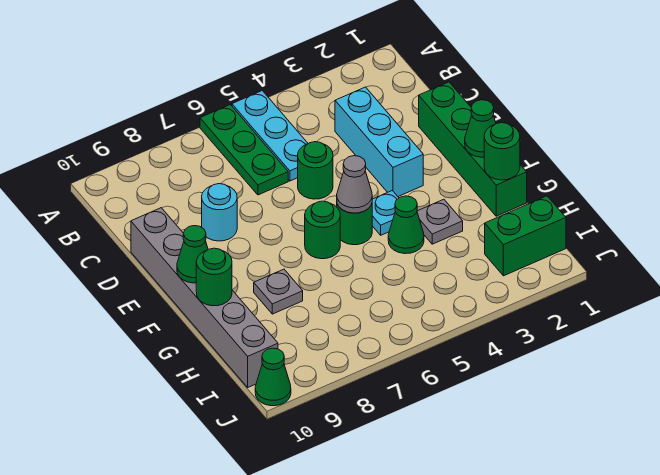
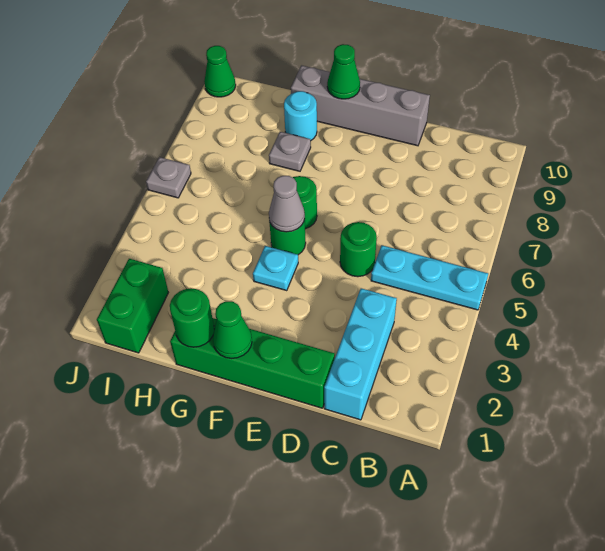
green 1x3 plate [200,105,288,195] -> none
cyan 1x3 brick [335,87,423,196] -> cyan 1x3 brick turned to [324,288,397,420]
cyan 1x1 round brick [202,184,237,241] -> cyan 1x1 round brick moved to [284,91,317,141]
grey 1x6 brick [131,208,278,387] -> grey 1x4 brick [291,65,430,146]
grey 1x1 plate [417,199,463,244] -> grey 1x1 plate moved to [146,157,191,198]
green 1x1 cone [388,196,424,254] -> none
green 1x1 round brick [196,248,232,306] -> none

